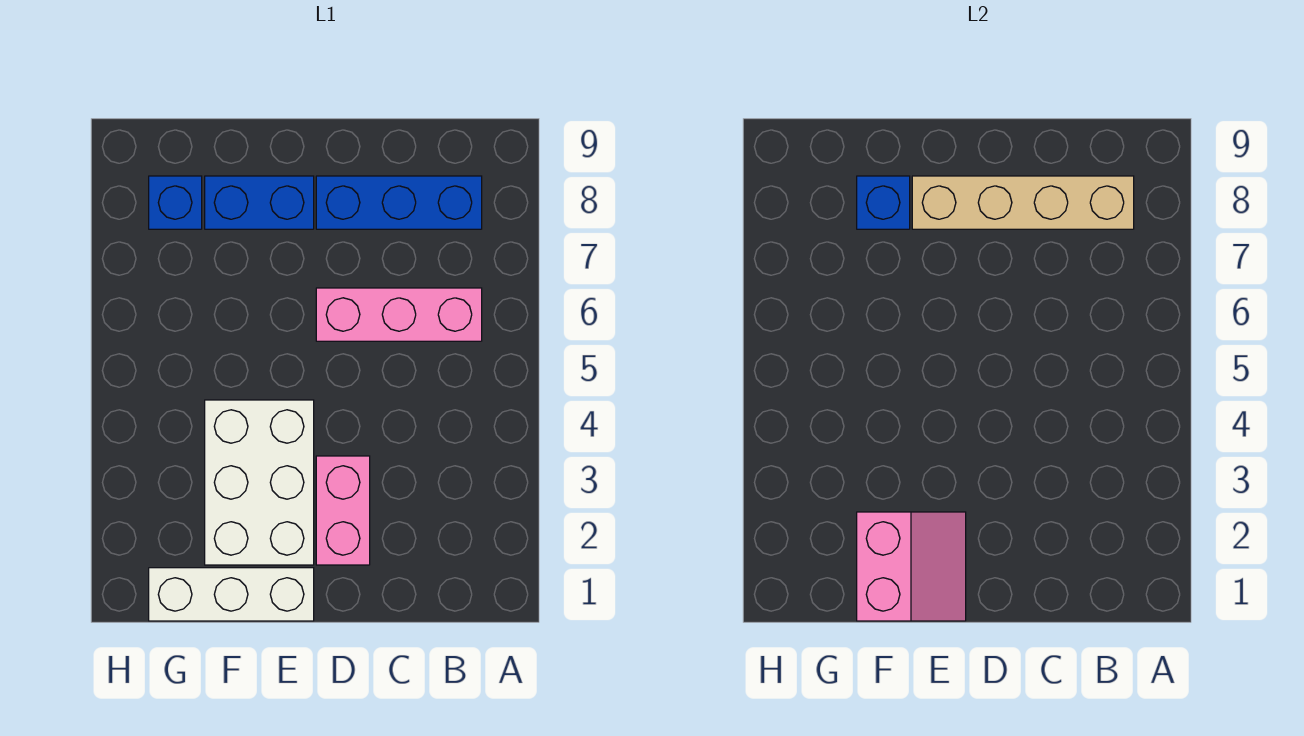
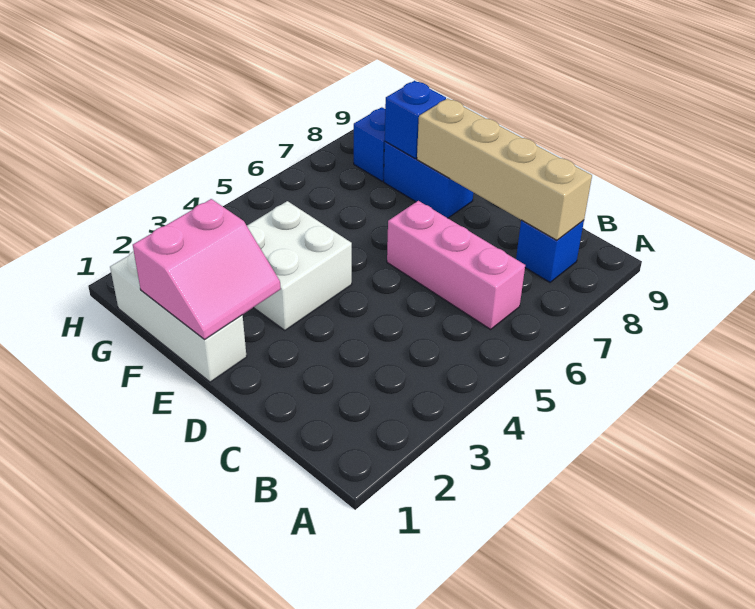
blue 1x3 brick [316,176,482,229] -> blue 1x1 brick [516,220,584,282]
pink 1x2 brick [316,456,370,565] -> none
white 2x3 brick [205,400,314,565] -> white 2x2 brick [247,201,352,330]

